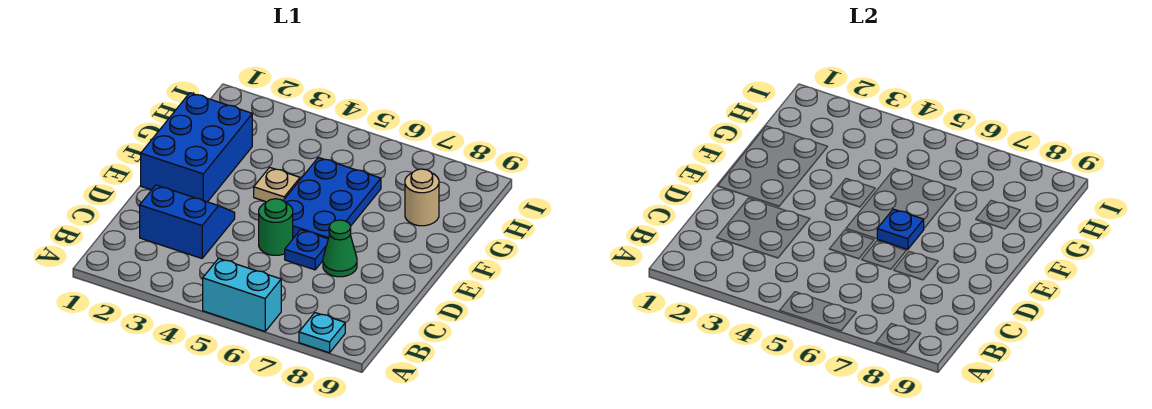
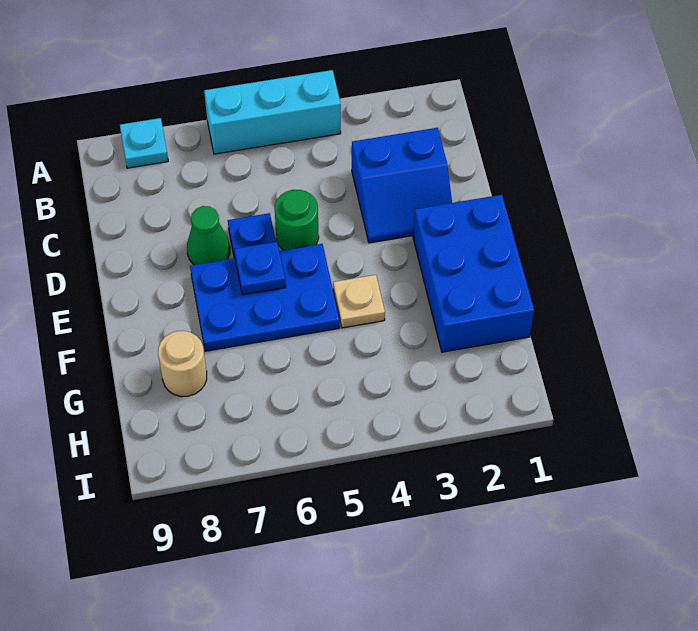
cyan 1x2 brick [203,258,281,331] -> cyan 1x3 brick [204,70,341,154]
blue 2x3 plate [283,157,381,239] -> blue 2x3 plate turned to [190,244,340,351]

